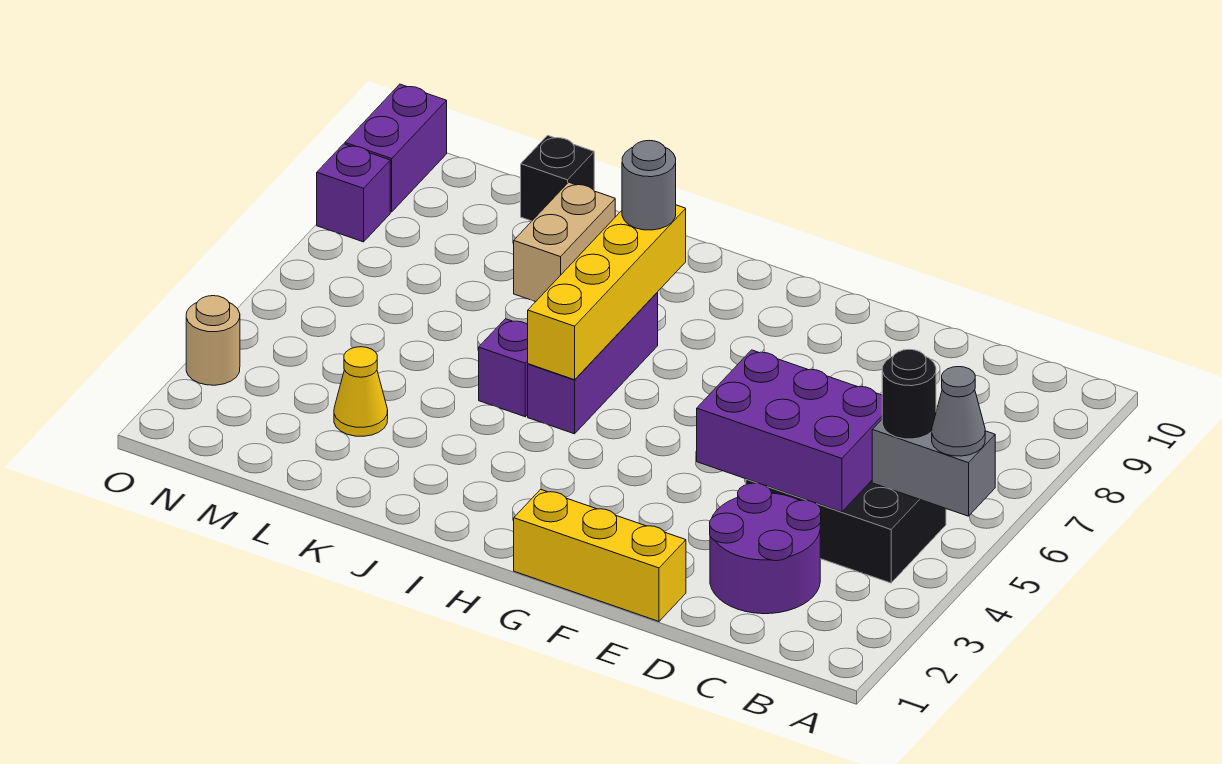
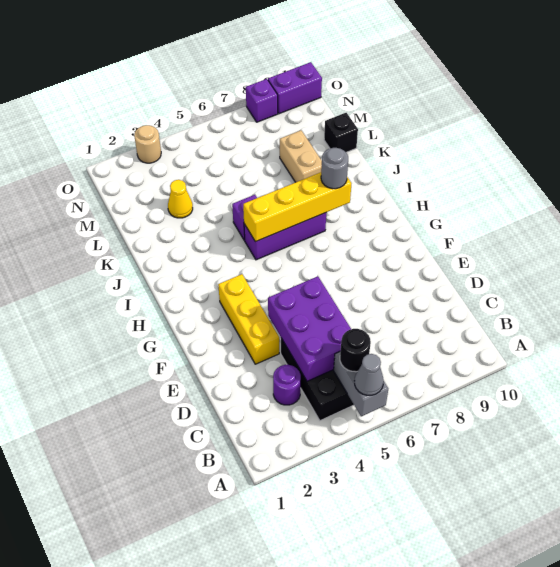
purple 2x2 round brick [710,483,821,614] -> purple 1x1 round brick [273,365,301,405]
yellow 1x3 brick [514,489,686,621] -> yellow 1x3 brick moved to [218,274,279,364]
tan 1x2 brick [514,182,615,302] -> tan 1x2 brick turned to [280,130,322,182]

